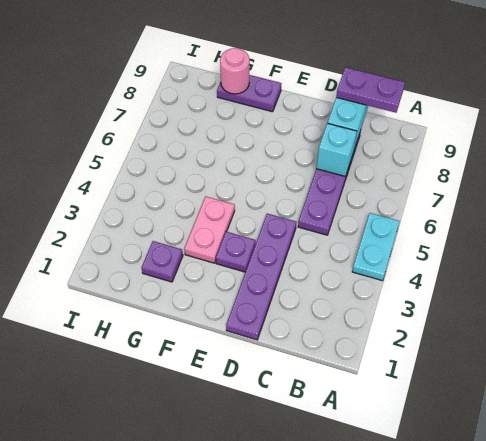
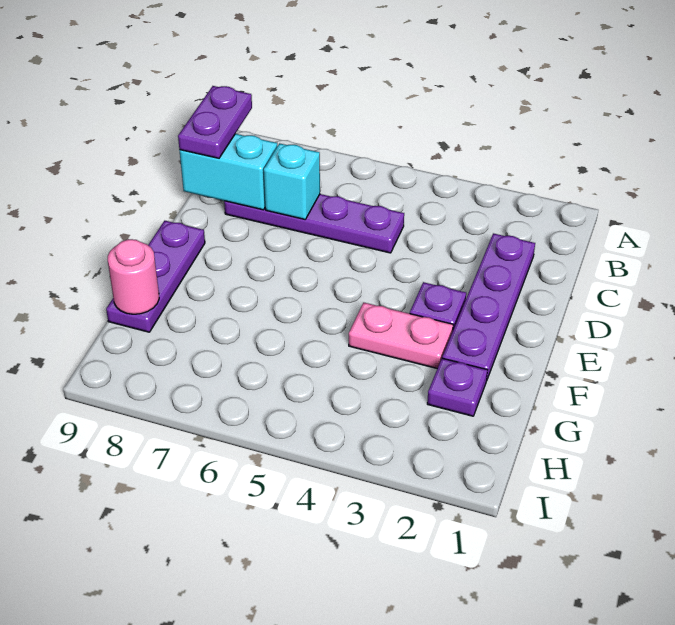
cyan 1x2 plate [352,213,400,281] -> none
purple 1x4 plate [226,214,296,340] -> purple 1x4 plate turned to [442,233,535,381]
purple 1x2 plate [217,75,281,112] -> purple 1x3 plate [106,221,205,332]

